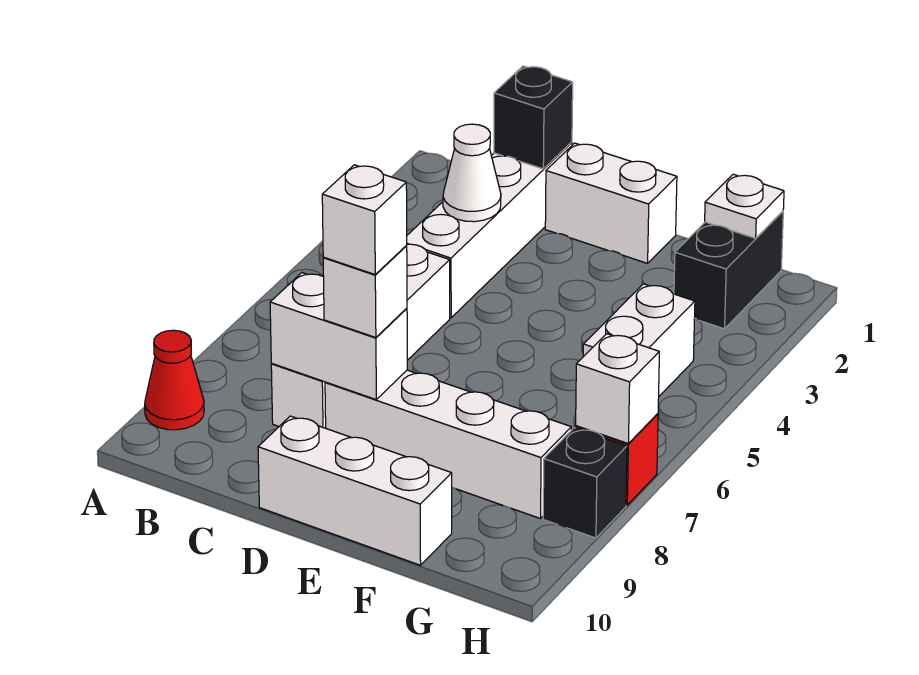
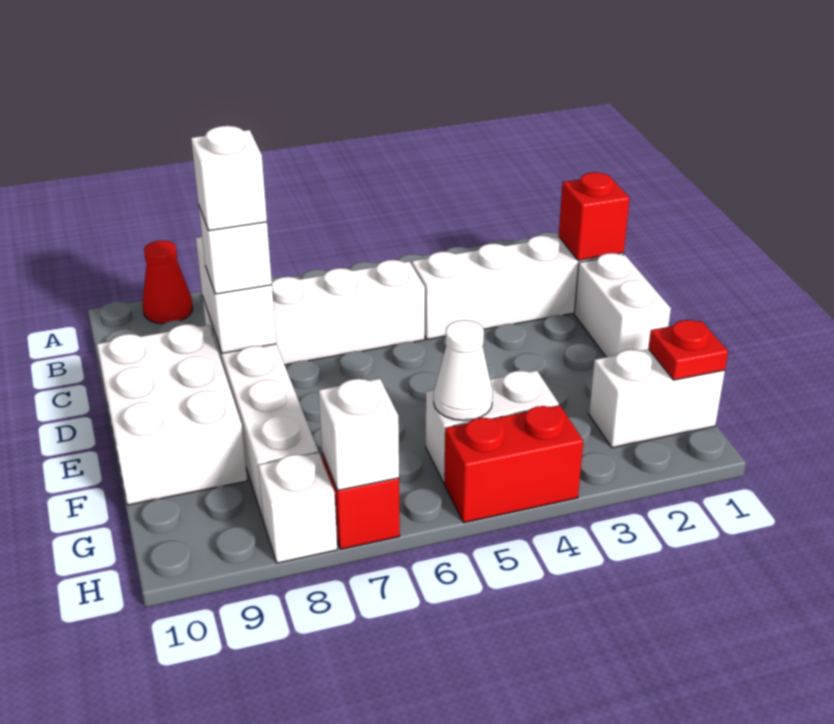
black 1x1 brick [494,66,573,169] -> red 1x1 brick [559,172,630,260]
white 1x1 cone [443,124,501,222] -> white 1x1 cone moved to [434,320,493,421]
white 1x3 brick [258,416,452,565] -> white 2x3 brick [97,324,247,505]
black 1x2 brick [674,211,783,329] -> white 1x2 brick [589,349,725,448]
white 1x1 plate [705,174,784,238] -> red 1x1 plate [648,320,728,380]
none -> red 1x2 brick [444,405,583,523]
black 1x1 brick [543,428,627,538] -> white 1x1 brick [258,453,337,563]

